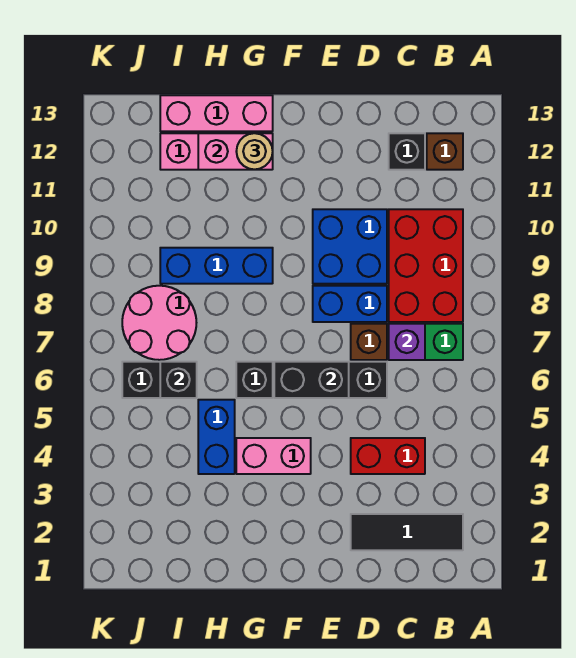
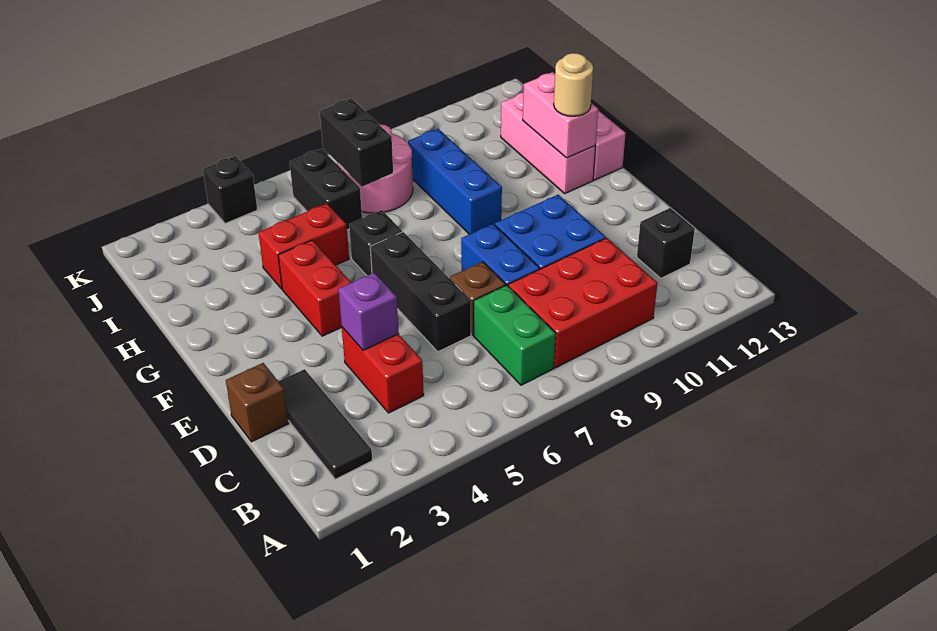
brown 1x1 brick [427,133,463,170] -> brown 1x1 brick moved to [226,363,289,442]
purple 1x1 brick [389,324,425,360] -> purple 1x1 brick moved to [338,273,399,350]
black 1x2 brick [274,362,349,398] -> black 1x2 brick moved to [320,98,393,186]
pink 1x2 brick [236,438,311,474] -> red 1x2 brick [278,240,351,336]
blue 1x2 brick [198,400,235,474] -> red 1x2 brick [258,203,349,289]
black 1x1 brick [160,362,197,398] -> black 1x1 brick moved to [203,156,257,224]

